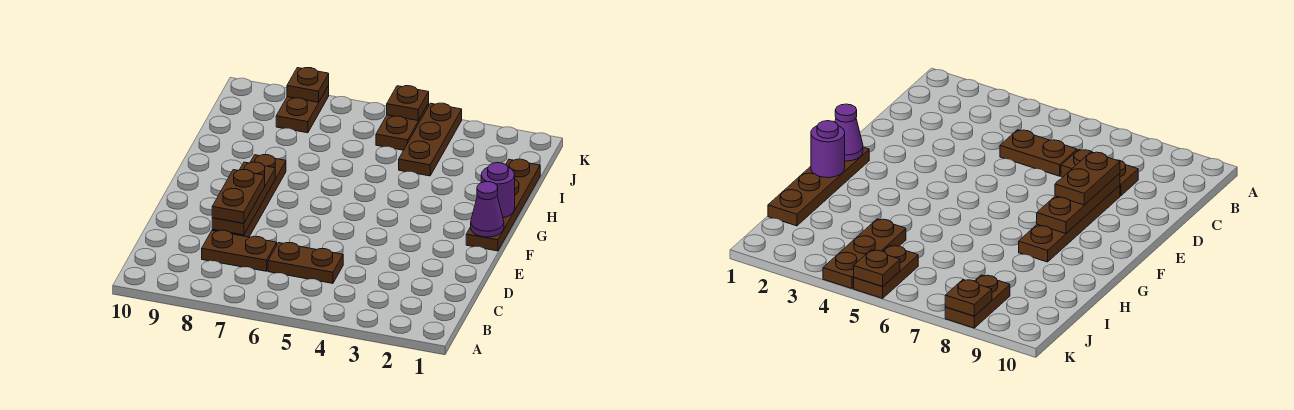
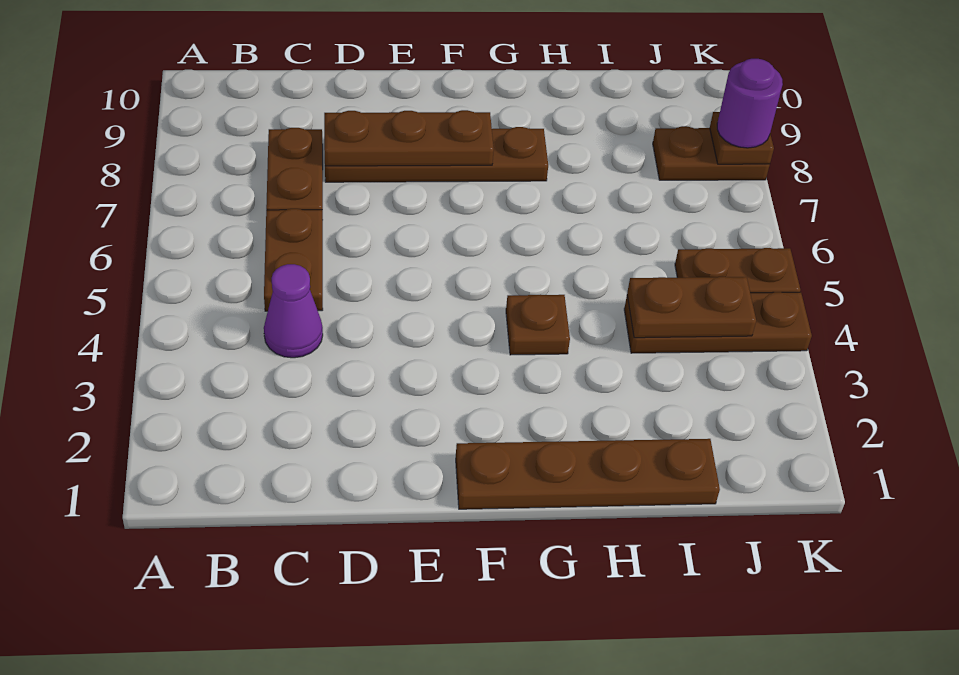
brown 1x2 plate [212,170,265,223] -> brown 1x2 plate moved to [627,277,756,338]
purple 1x1 cone [471,182,504,237] -> purple 1x1 cone moved to [264,264,323,358]
purple 1x1 round brick [481,163,515,218] -> purple 1x1 round brick moved to [717,59,783,148]
brown 1x1 plate [387,86,429,121] -> brown 1x1 plate moved to [506,295,570,355]

